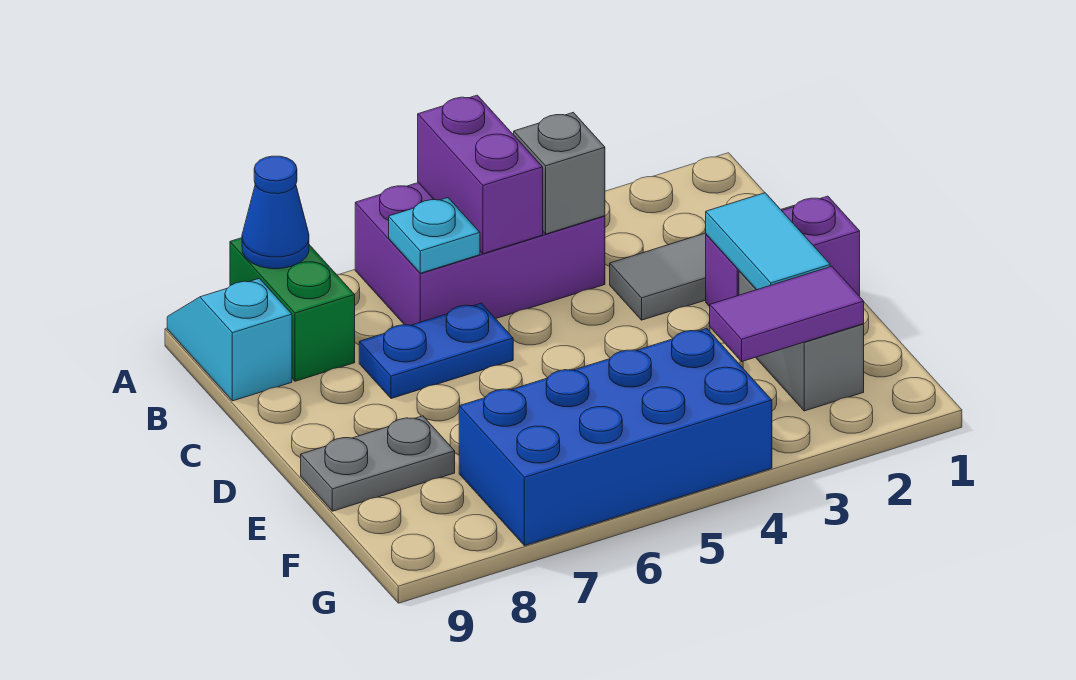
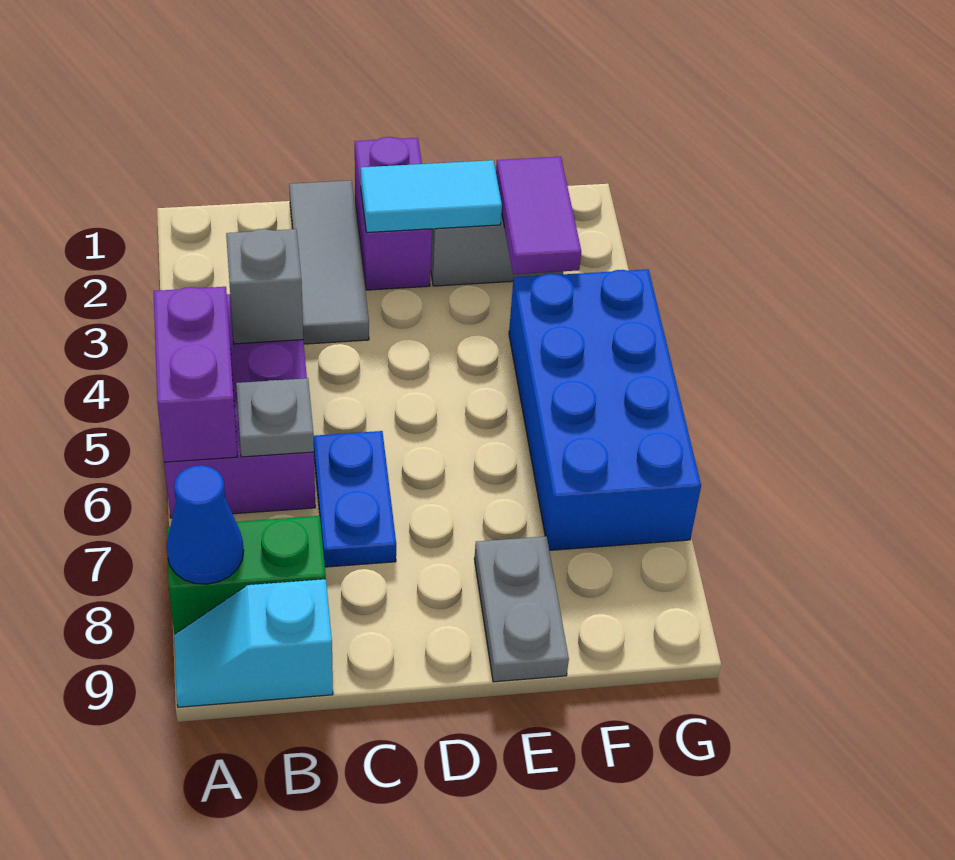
purple 1x2 brick [418,95,543,254] -> purple 1x2 brick turned to [154,287,237,463]
cyan 1x1 plate [389,198,480,273] -> grey 1x1 plate [236,378,314,457]

